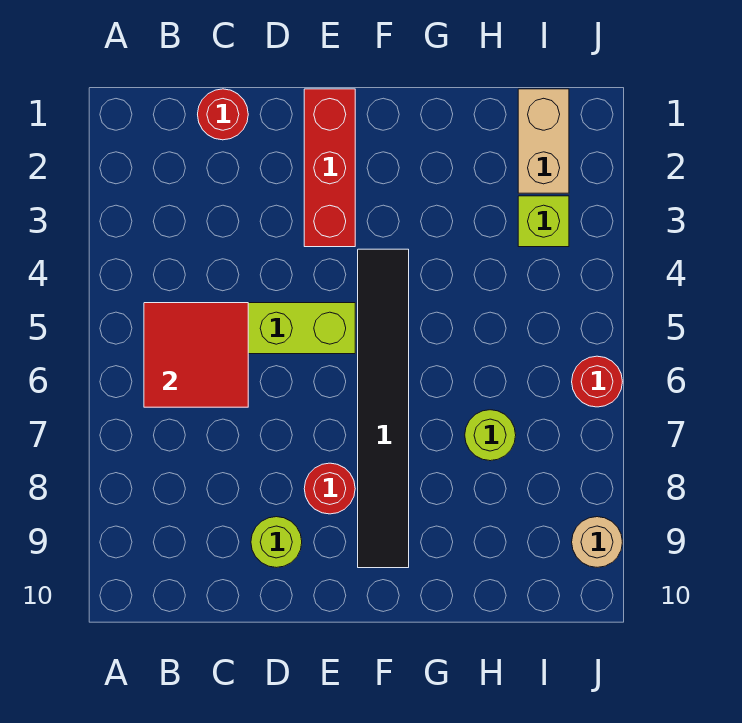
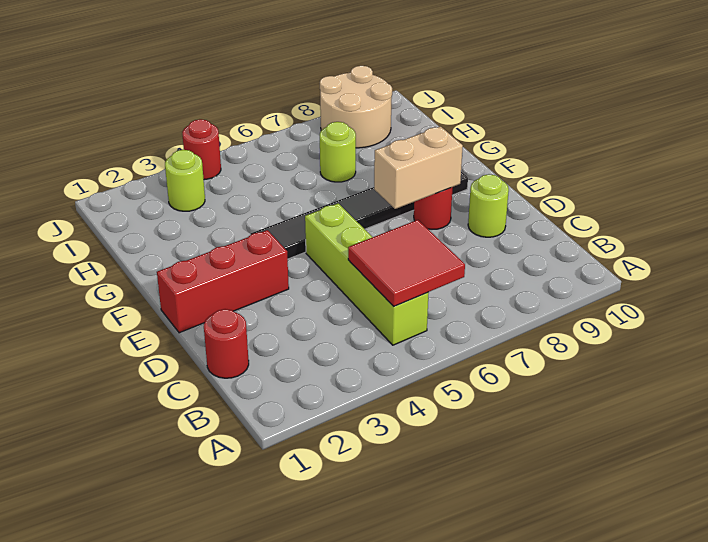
tan 1x2 brick [518,89,569,193] -> tan 1x2 brick moved to [374,126,463,209]
lime 1x1 brick [518,196,569,247] -> lime 1x1 round brick [165,150,205,211]
red 1x1 round brick [572,356,622,407] -> red 1x1 round brick moved to [182,119,221,180]
tan 1x1 round brick [572,517,622,567] -> tan 2x2 round brick [320,66,392,148]

